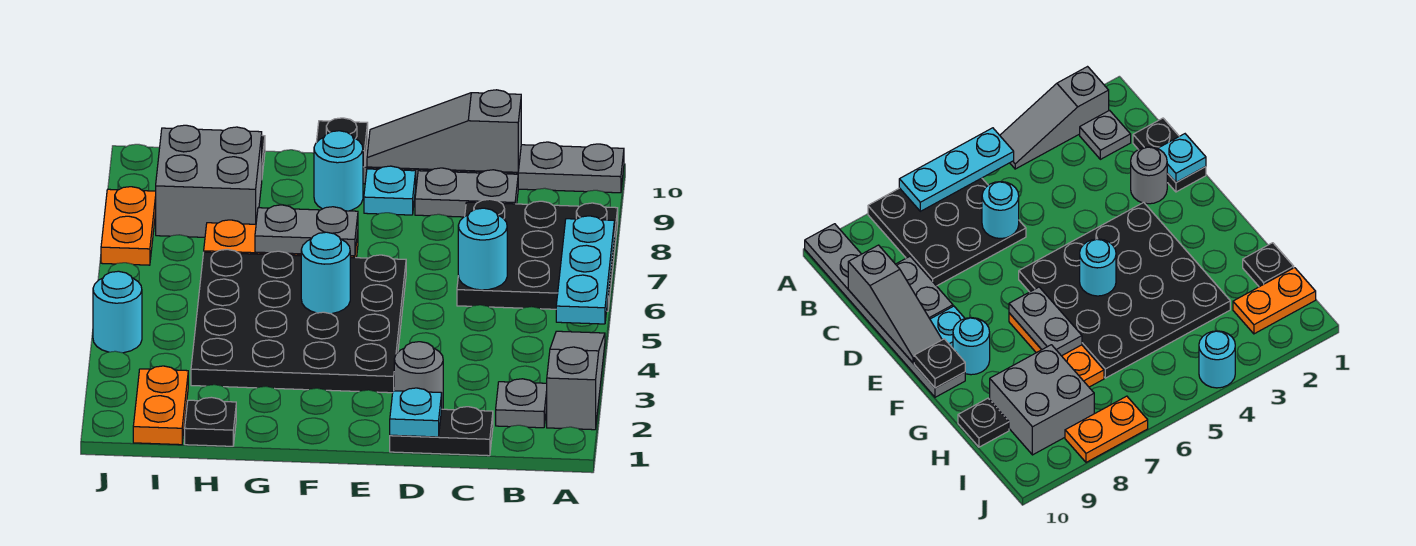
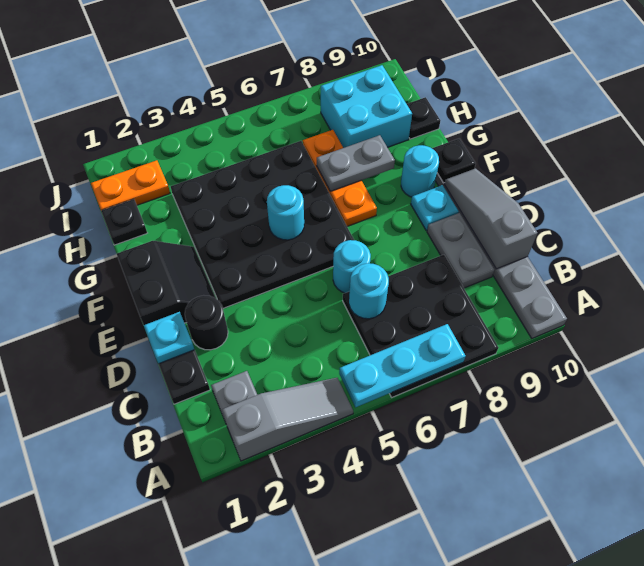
grey 1x1 round brick [394,342,443,409] -> black 1x1 round brick [185,295,228,350]
none -> black 2x2 slope [117,241,215,325]
grey 1x2 plate [255,205,358,256] -> grey 1x2 plate turned to [317,135,395,191]
grey 2x2 brick [156,125,262,237] -> cyan 2x2 brick [321,65,412,148]
cyan 1x1 round brick [93,271,142,353] -> cyan 1x1 round brick moved to [333,240,371,293]
orange 1x2 plate [101,187,156,265] -> none

